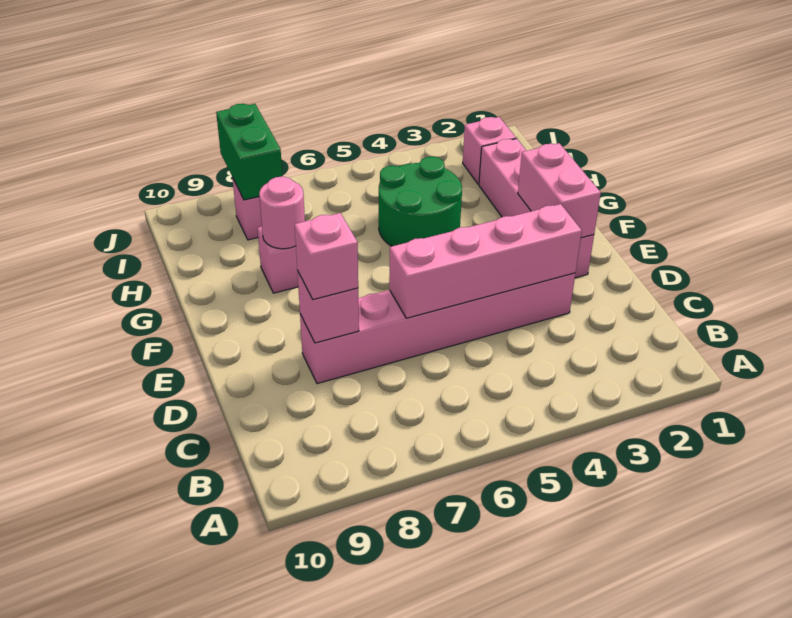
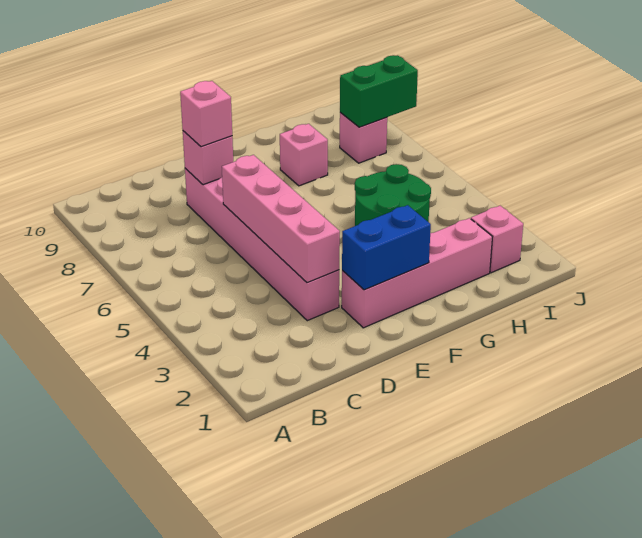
pink 1x2 brick [518,143,601,238] -> blue 1x2 brick [342,205,431,290]
pink 1x1 round brick [259,177,305,249] -> none

